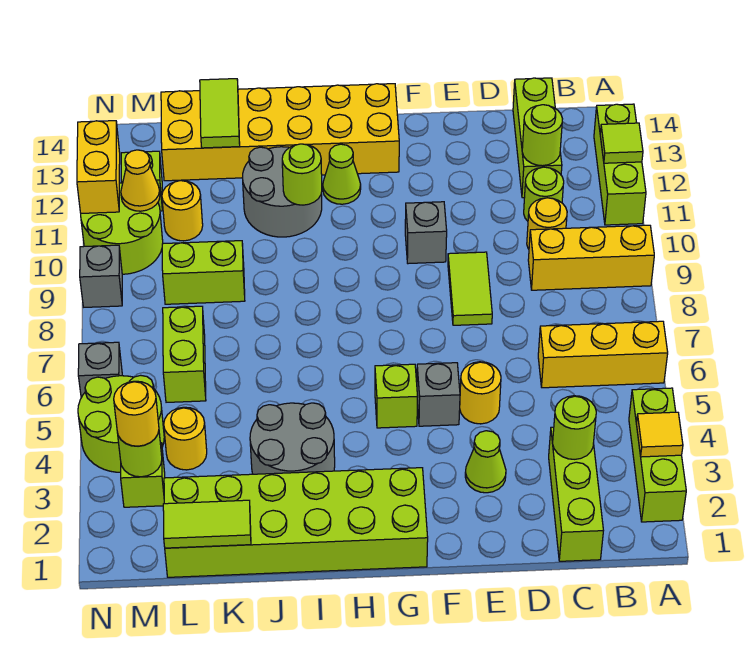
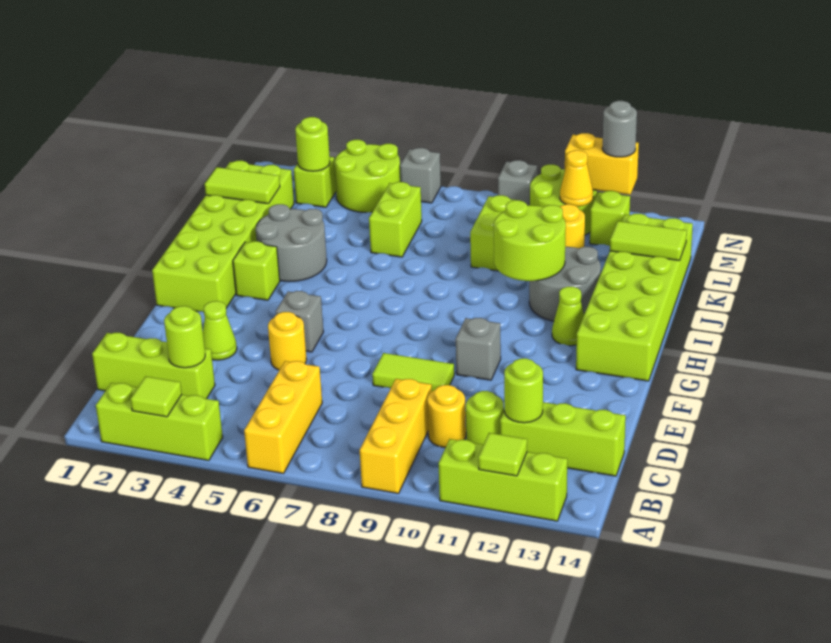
yellow 1x1 tile [636,412,683,457] -> lime 1x1 tile [130,376,182,417]
lime 1x1 brick [375,364,418,428] -> lime 1x1 brick moved to [233,241,280,300]
yellow 2x6 brick [161,84,399,181] -> lime 2x6 brick [576,214,693,381]
lime 1x1 round brick [282,144,322,205] -> lime 2x2 round brick [494,200,566,281]
lime 1x2 tile [163,500,251,548] -> lime 1x2 tile turned to [205,167,280,204]
yellow 1x1 round brick [164,407,207,470] -> none
lime 1x2 brick [163,306,206,402] -> lime 1x2 brick turned to [369,182,422,257]
yellow 1x1 round brick [114,381,159,446] -> none
none -> grey 1x1 round brick [602,101,637,157]

